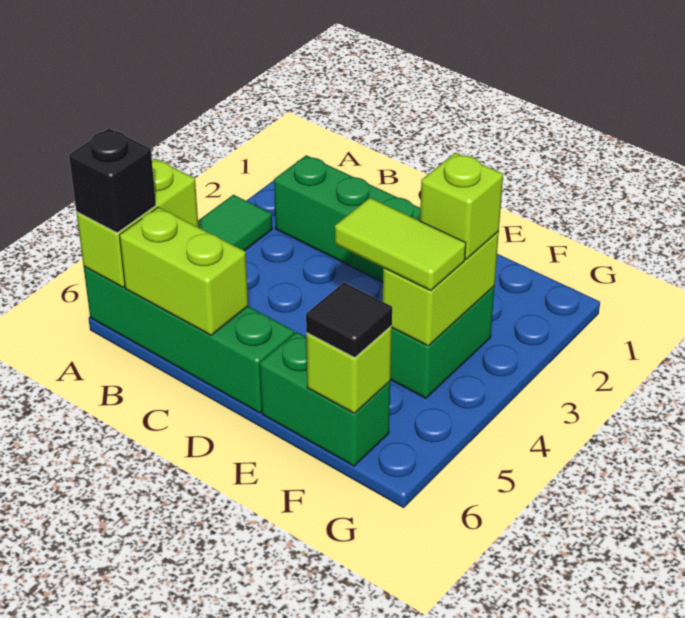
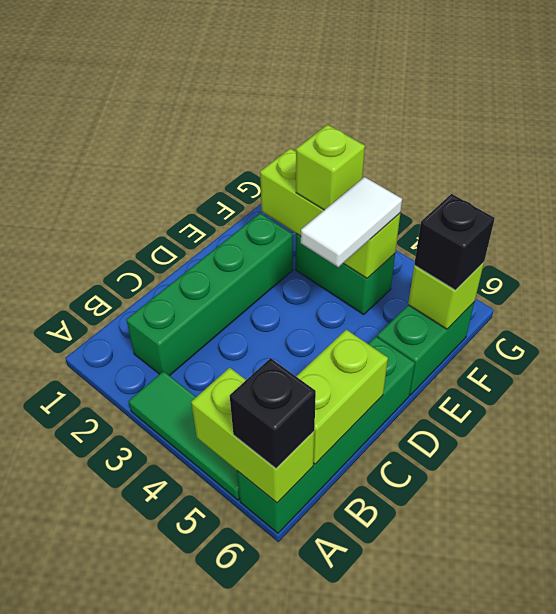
lime 1x2 tile [335,198,466,291] -> white 1x2 tile [301,177,402,267]
lime 1x2 brick [383,232,499,346] -> lime 1x3 brick [260,149,400,278]
black 1x1 tile [306,282,392,357] -> black 1x1 brick [414,194,495,290]

